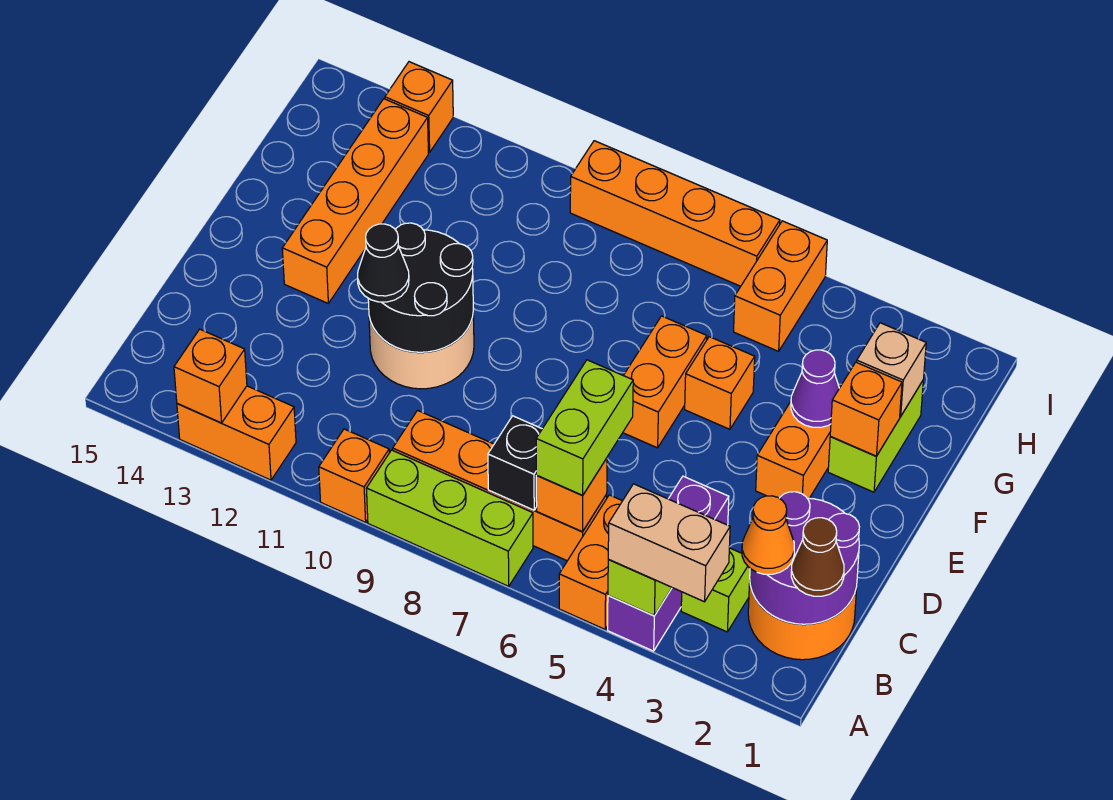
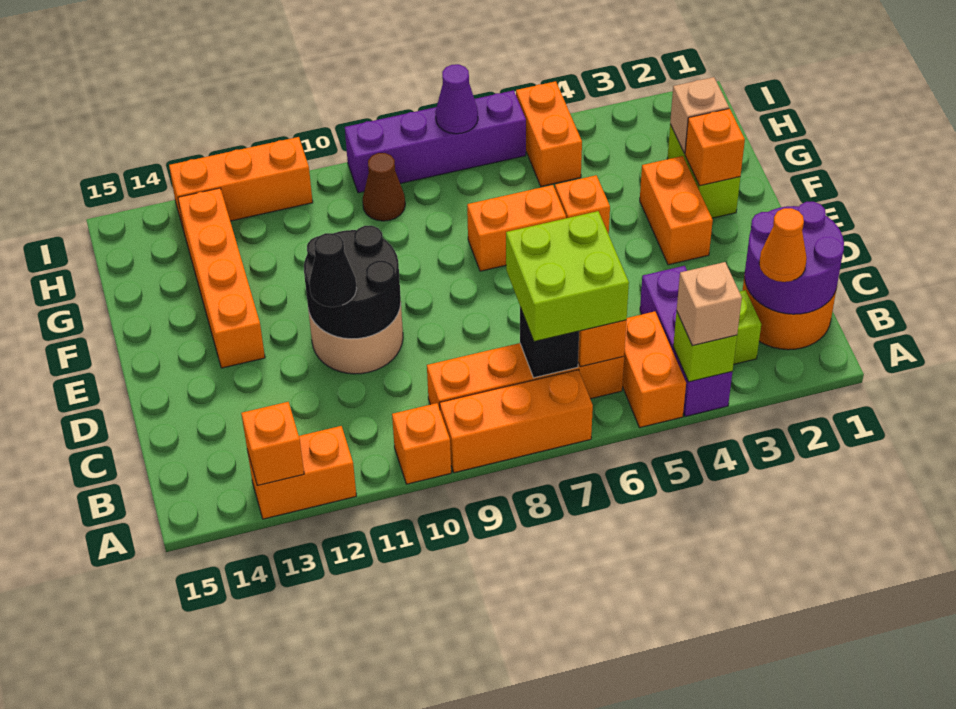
tan 1x2 brick [608,484,730,602] -> tan 1x1 brick [677,262,742,346]
lime 1x3 brick [366,450,533,586] -> orange 1x3 brick [440,370,593,473]
brown 1x1 cone [791,518,844,596] -> brown 1x1 cone moved to [363,153,405,221]
lime 1x2 brick [536,360,633,495] -> lime 2x2 brick [506,211,629,341]
orange 1x2 brick [623,316,707,448] -> orange 1x2 brick turned to [467,185,566,271]
purple 1x1 cone [791,350,839,428] -> purple 1x1 cone moved to [435,64,478,134]
orange 1x4 brick [570,141,780,286] -> purple 1x4 brick [345,90,526,193]
orange 1x1 brick [385,62,453,152] -> orange 1x3 brick [169,137,313,227]

